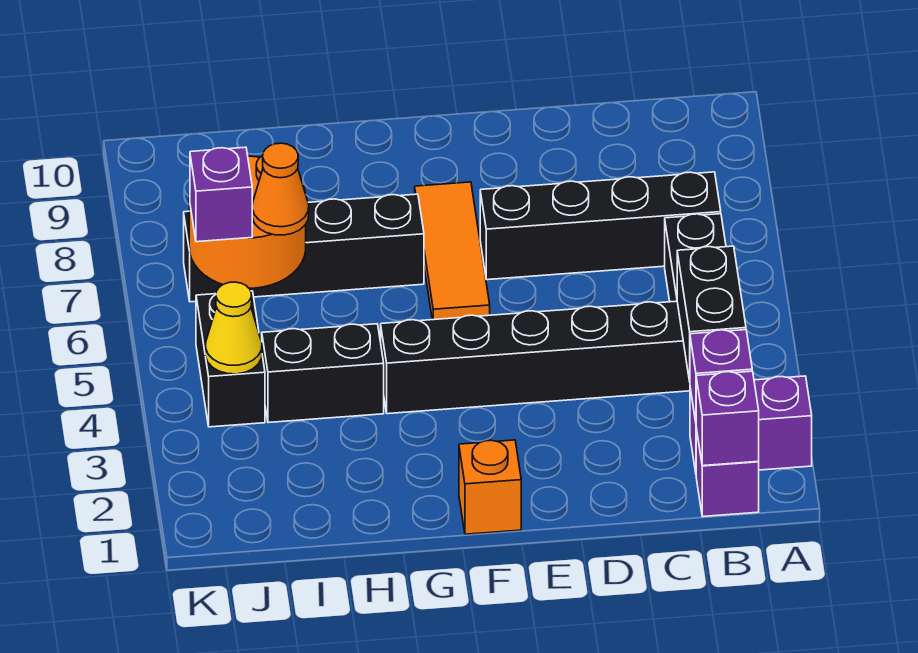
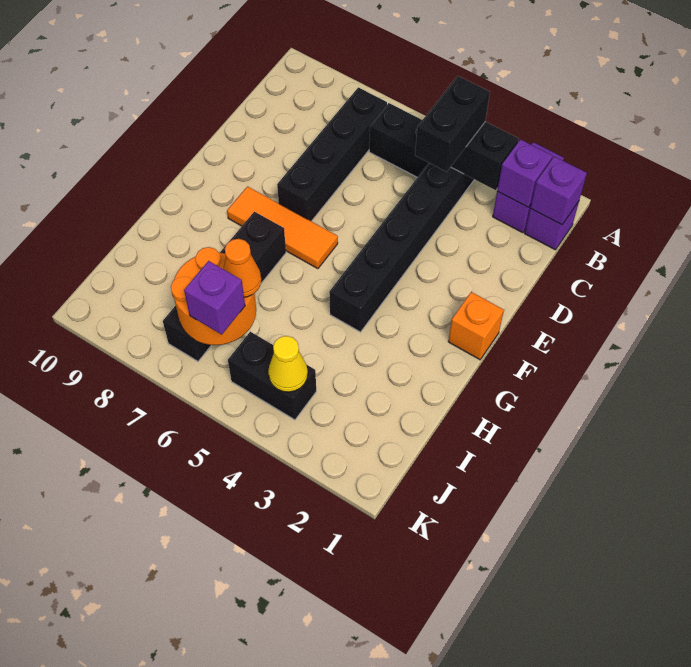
black 1x2 brick [262,324,384,423] -> black 1x2 brick moved to [415,76,490,172]

